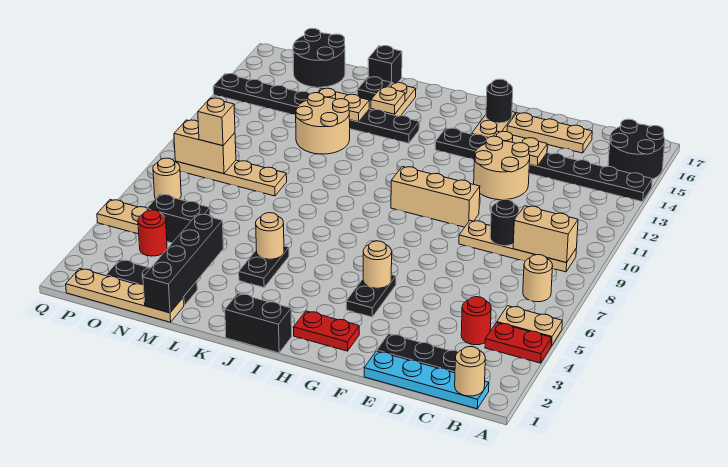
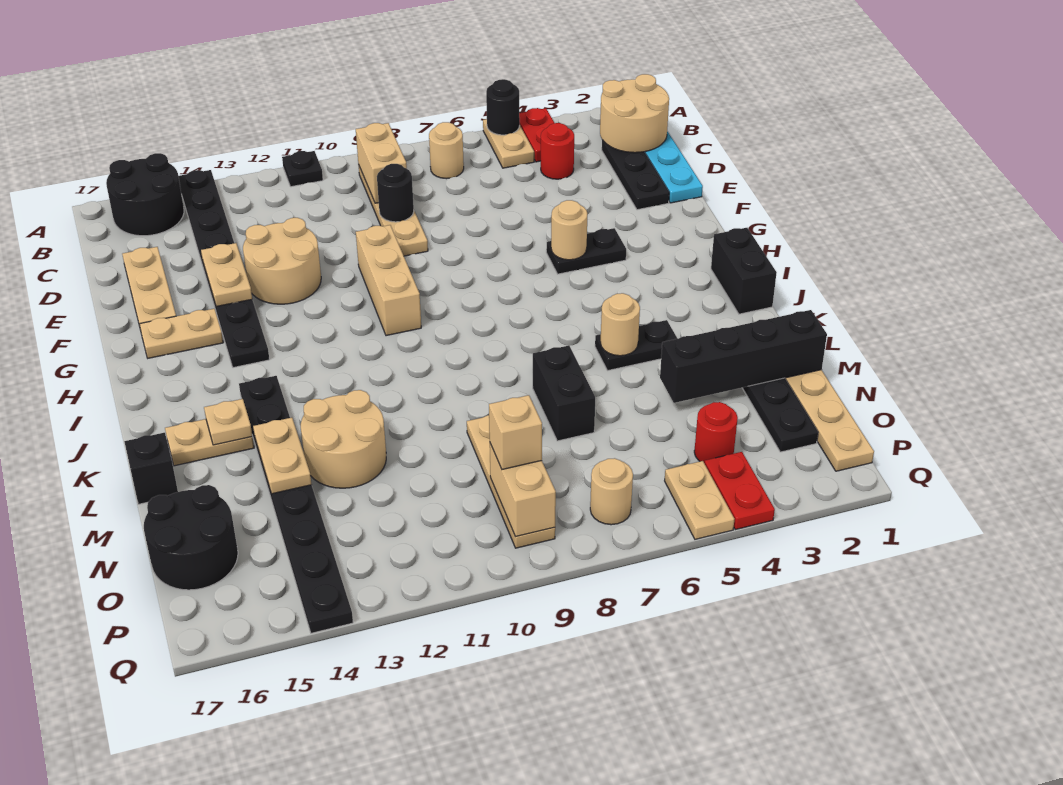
tan 1x1 round brick [455,347,485,396] -> tan 2x2 round brick [600,74,669,153]
red 1x2 plate [294,311,359,351] -> red 1x2 plate moved to [705,452,775,530]
black 1x1 round brick [486,79,513,123] -> black 1x1 round brick moved to [486,79,520,135]
black 1x1 plate [357,77,391,101] -> black 1x1 plate moved to [282,151,323,187]
black 1x2 brick [147,194,210,243] -> black 1x2 brick moved to [533,345,595,441]

